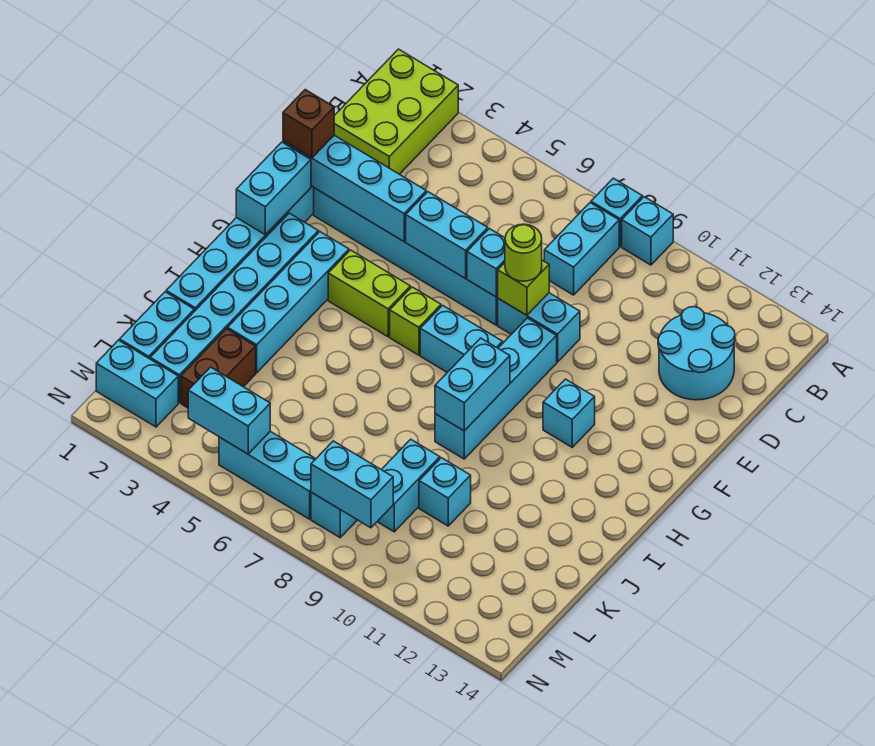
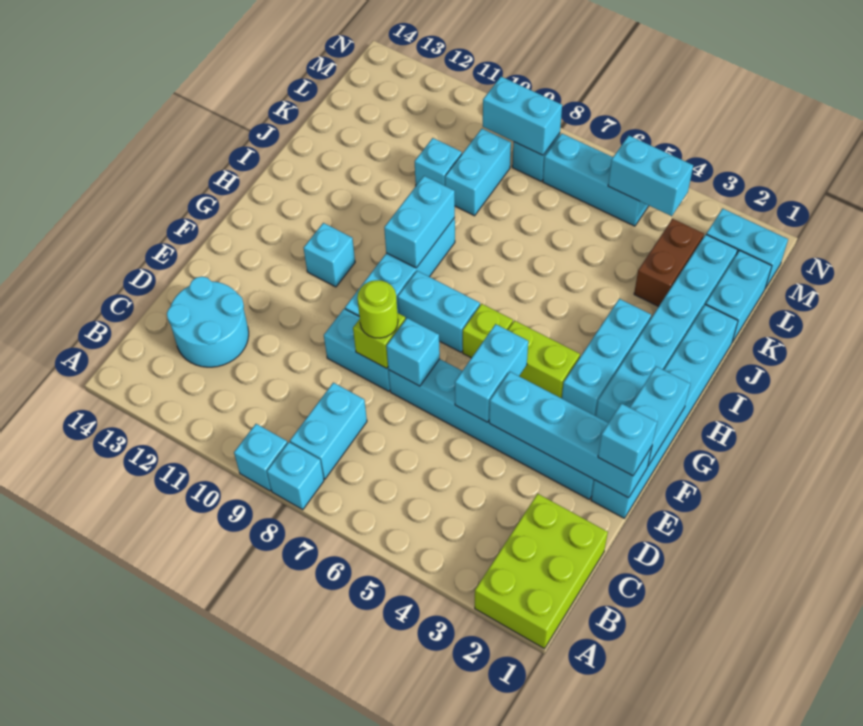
brown 1x1 brick [283,90,334,158] -> cyan 1x1 brick [598,403,657,476]
cyan 1x2 brick [406,192,488,278] -> cyan 1x2 brick turned to [455,324,528,422]
cyan 1x4 brick [228,232,349,373] -> cyan 1x3 brick [562,299,652,416]

